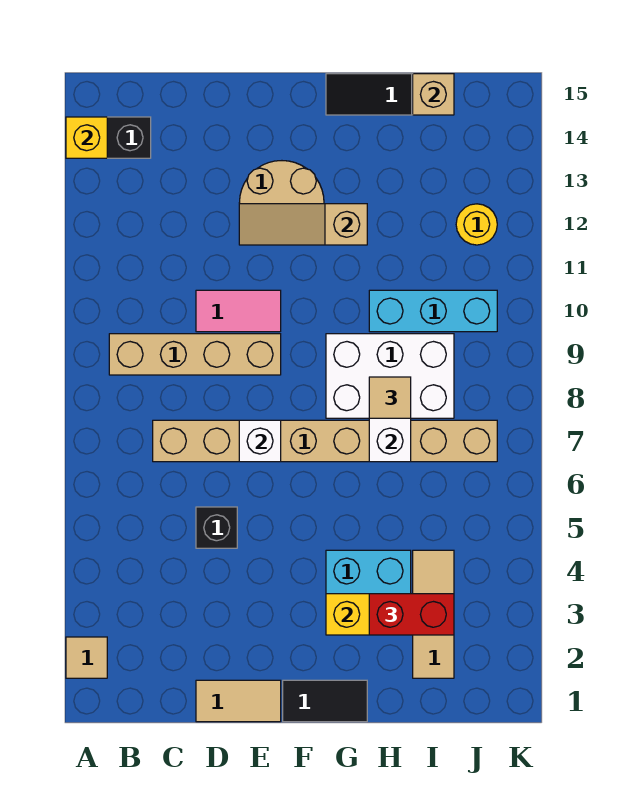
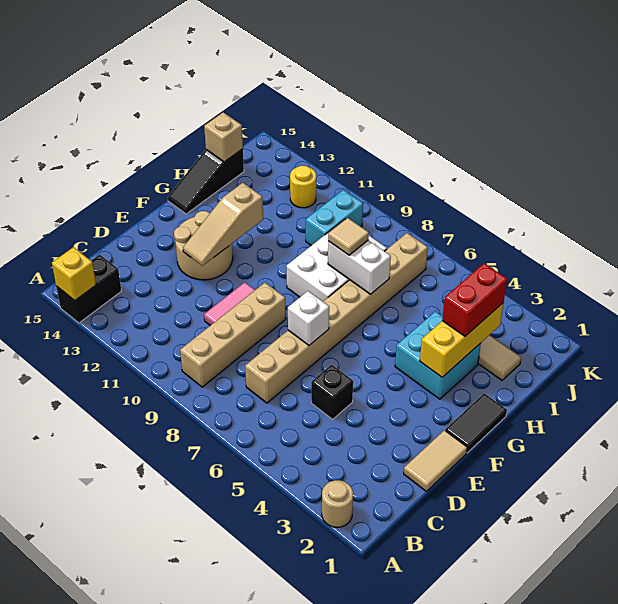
tan 1x1 tile [66,637,107,678] -> tan 1x1 round brick [322,480,353,527]
cyan 1x3 brick [369,290,497,332] -> cyan 1x2 brick [306,190,363,246]

